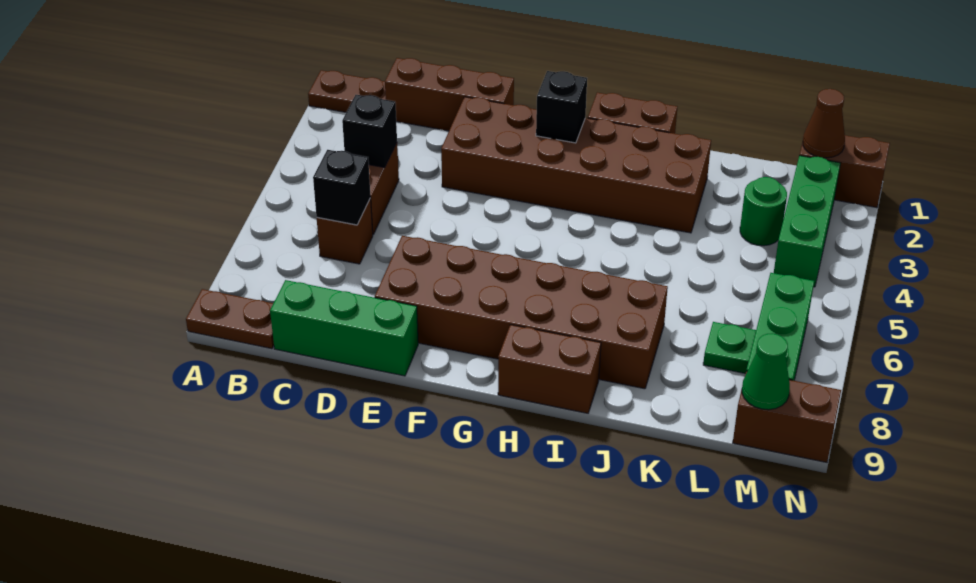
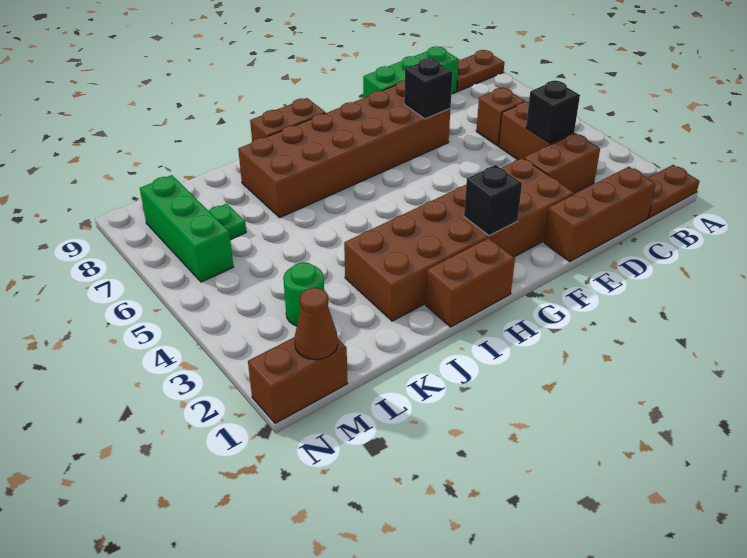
black 1x1 brick [313,150,371,225] -> black 1x1 brick moved to [404,58,453,119]
green 1x3 brick [774,156,840,287] -> none
brown 1x2 brick [733,371,841,462] -> brown 1x2 brick moved to [524,133,600,193]
green 1x1 cone [742,333,790,410] -> none

